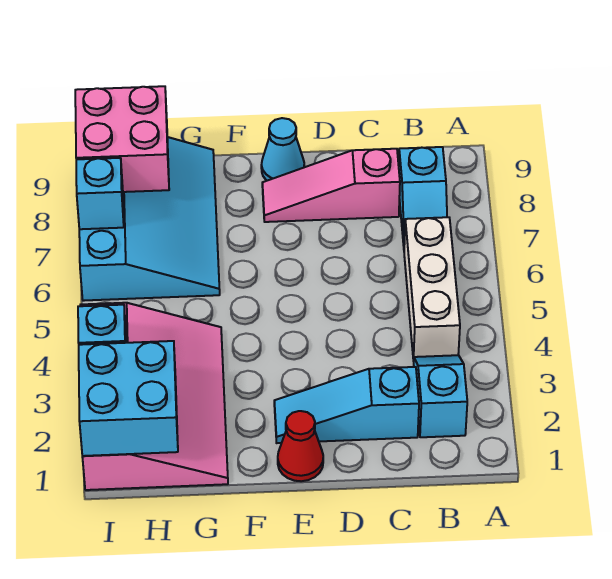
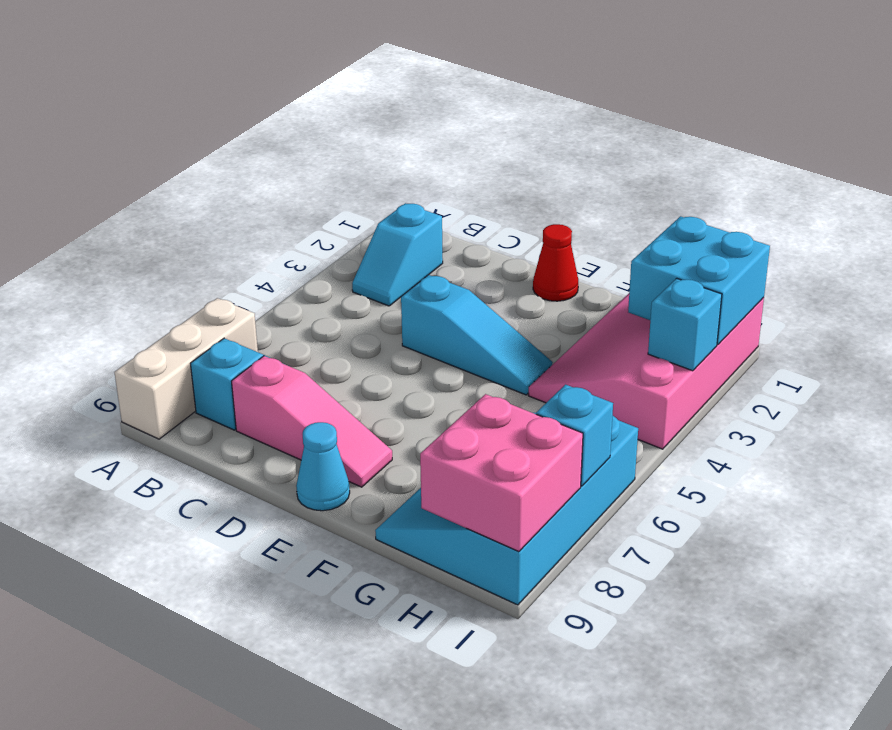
white 1x3 brick [404,217,460,361] -> white 1x3 brick moved to [114,298,258,439]
cyan 1x3 slope [274,367,419,443] -> cyan 1x3 slope moved to [401,275,553,395]

